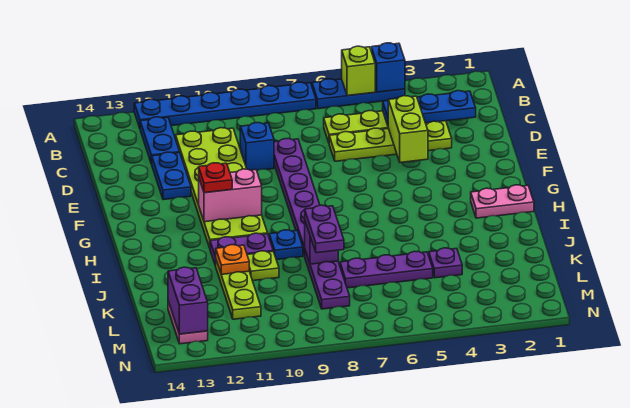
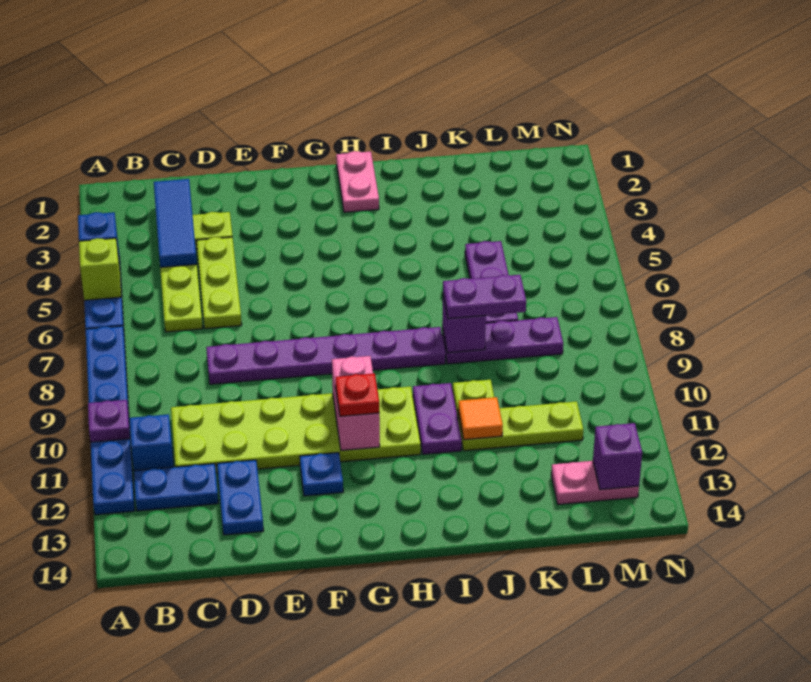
blue 1x3 plate [383,91,476,125] -> blue 1x3 tile [154,179,197,267]
lime 1x2 brick [388,96,428,162] -> none
blue 1x1 brick [240,123,274,170] -> blue 1x1 brick moved to [129,414,174,471]
blue 1x2 plate [152,152,191,200] -> blue 1x2 plate turned to [217,460,263,535]
blue 1x1 plate [269,230,303,260] -> blue 1x1 plate moved to [300,453,343,496]
orange 1x1 plate [216,245,249,274] -> orange 1x1 tile [458,397,503,440]
purple 1x1 plate [429,248,462,278] -> purple 1x1 plate moved to [88,400,130,442]
purple 1x2 brick [168,267,208,334] -> purple 1x1 brick [593,423,642,490]

